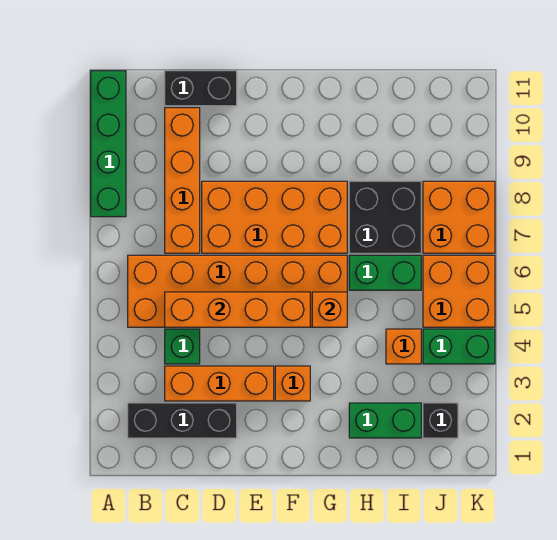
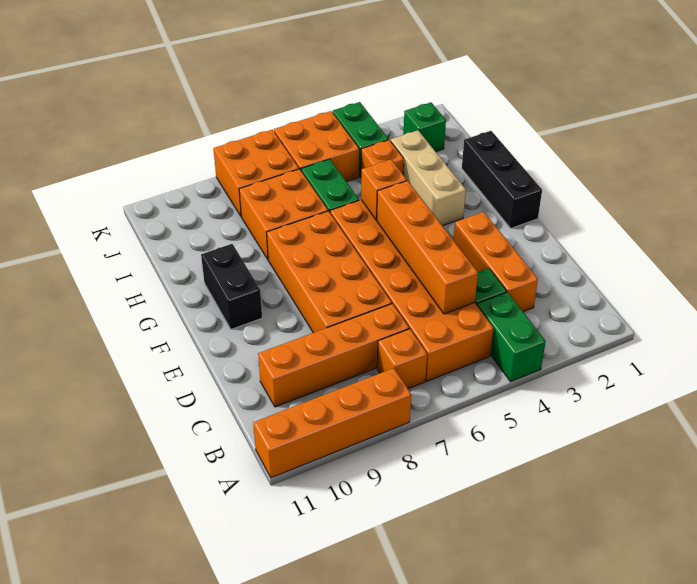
green 1x4 brick [91,71,126,217] -> orange 1x4 brick [253,368,411,478]
black 1x3 brick [128,403,237,438] -> black 1x3 brick moved to [462,131,542,228]
black 1x2 brick [165,71,237,106] -> black 1x2 brick moved to [201,244,262,329]
orange 1x1 brick [275,366,310,401] -> orange 1x1 brick moved to [377,329,427,389]
none -> tan 1x3 brick [391,130,466,226]
green 1x2 brick [349,403,421,438] -> green 1x2 brick moved to [477,292,546,382]
black 2x2 brick [349,181,421,253] -> orange 2x2 brick [239,169,328,259]
black 1x1 brick [423,403,458,438] -> green 1x1 brick [403,102,446,152]

